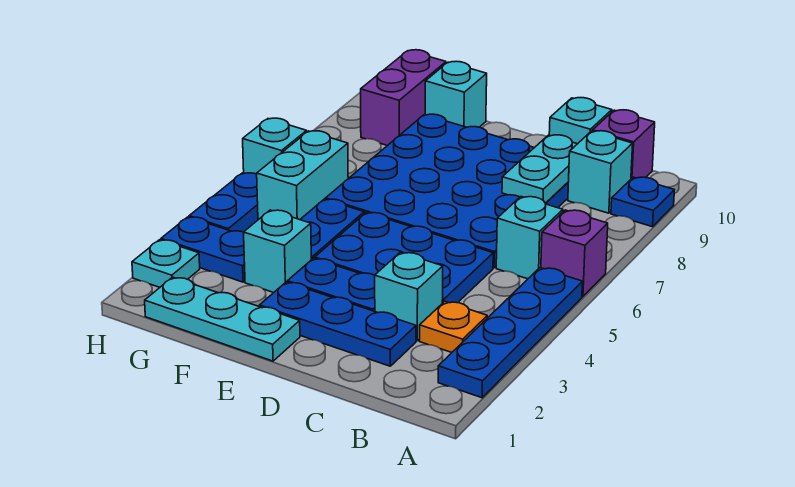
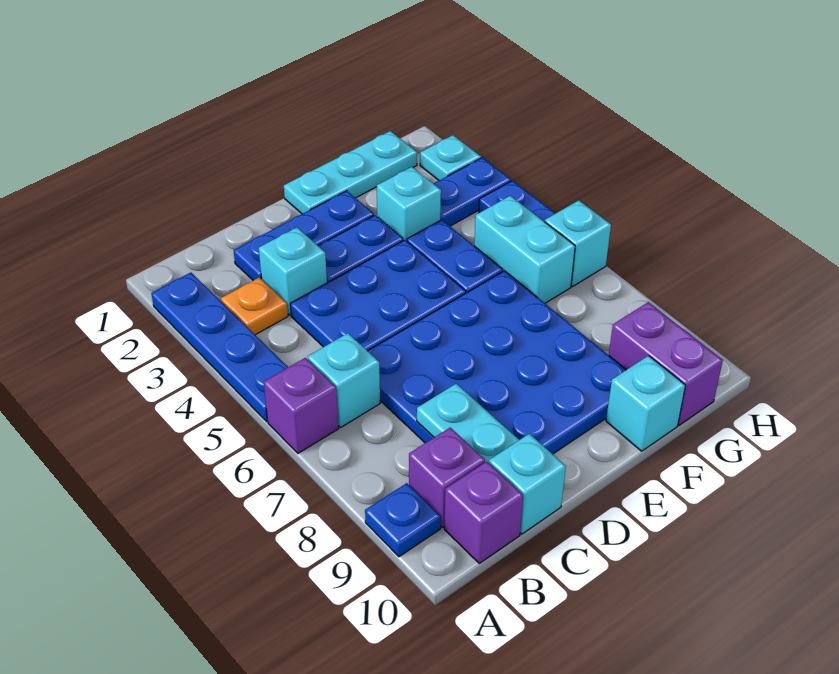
cyan 1x1 brick [568,131,633,213] -> purple 1x1 brick [409,428,485,527]

